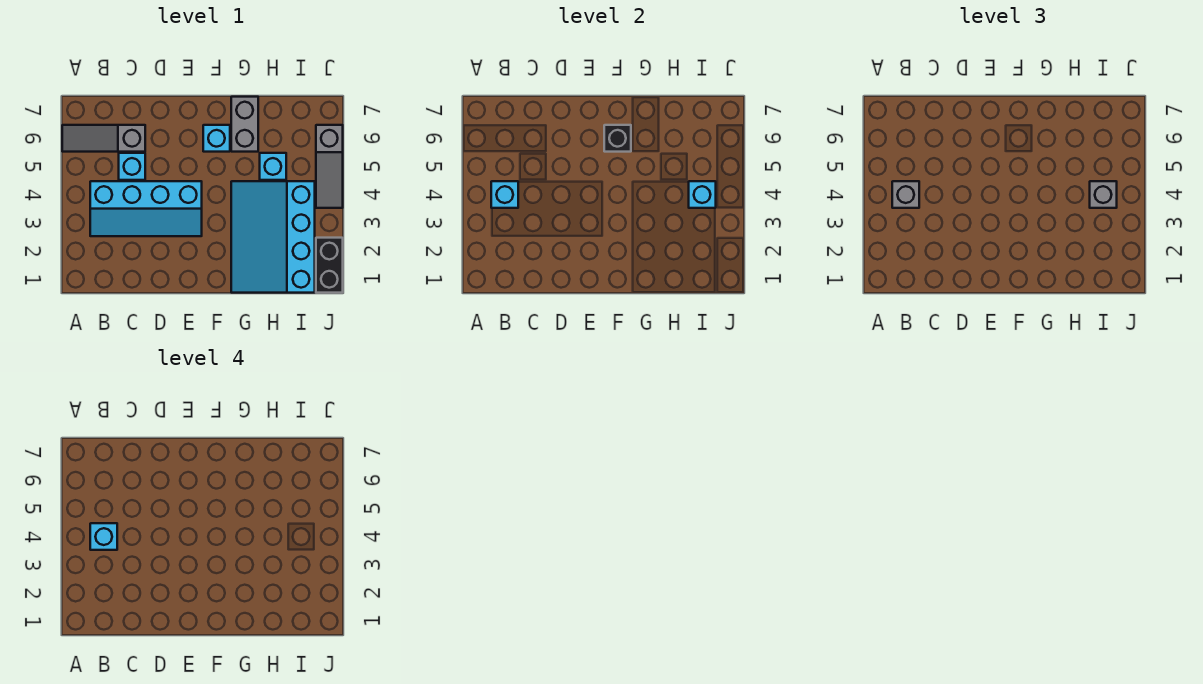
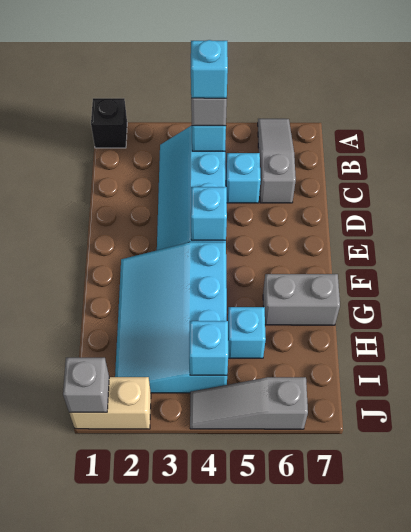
cyan 1x1 brick [203,125,230,152] -> cyan 1x1 brick moved to [191,187,227,240]
black 1x1 brick [604,125,631,152] -> black 1x1 brick moved to [91,98,127,148]
cyan 3x4 slope [231,181,315,293] -> cyan 3x4 slope turned to [115,242,227,393]
grey 1x1 brick [1090,181,1117,208] -> grey 1x1 brick moved to [63,358,109,412]
black 1x2 brick [316,238,343,293] -> tan 1x2 brick [69,377,151,429]

